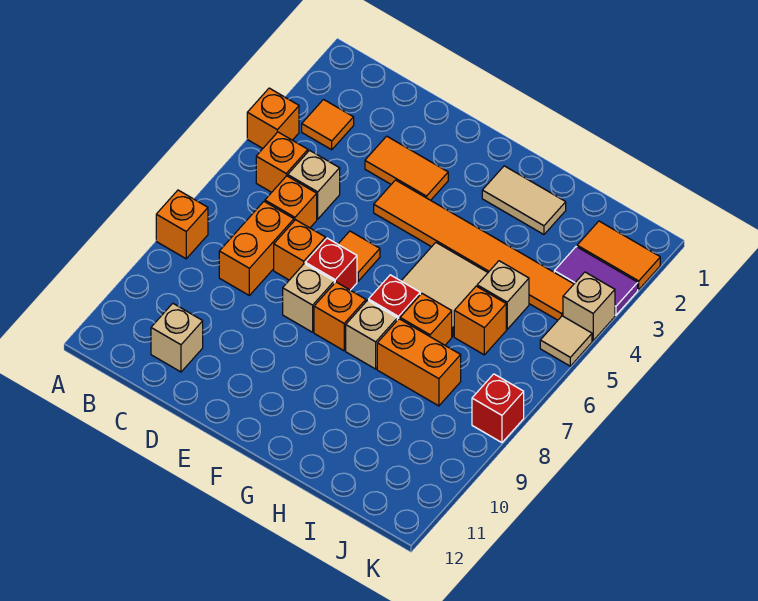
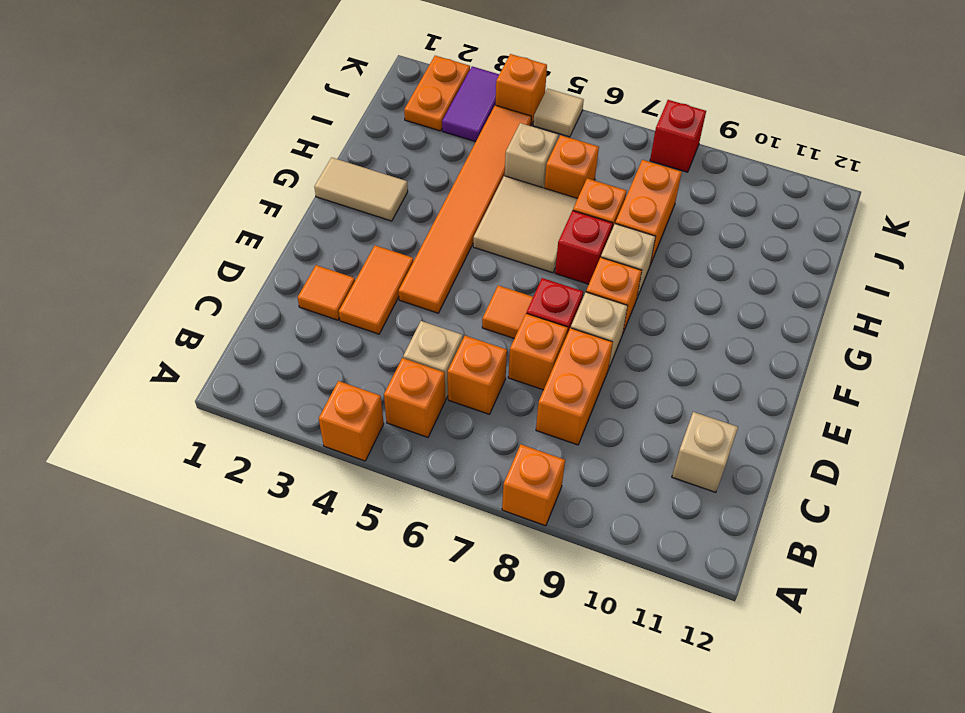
orange 1x1 tile [302,100,354,150] -> orange 1x1 tile moved to [298,265,355,320]
orange 1x2 brick [219,202,294,295] -> orange 1x2 brick turned to [536,328,613,445]
tan 1x2 tile [482,166,566,235] -> tan 1x2 tile turned to [314,158,408,221]
orange 1x2 tile [577,221,660,290] -> orange 1x2 plate [404,56,470,131]
tan 1x1 brick [563,272,615,341] -> orange 1x1 brick [496,54,547,125]

